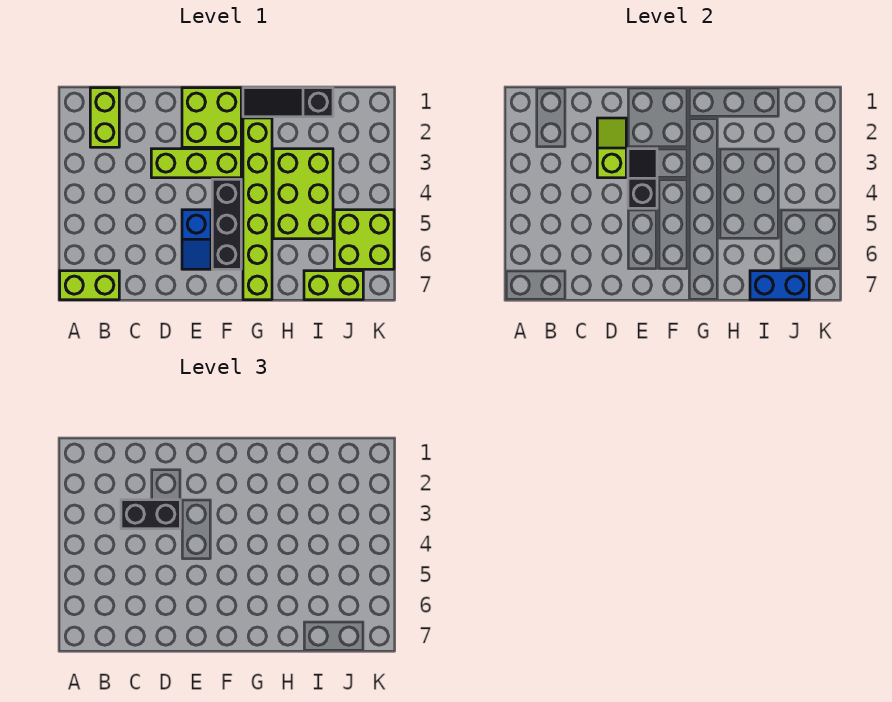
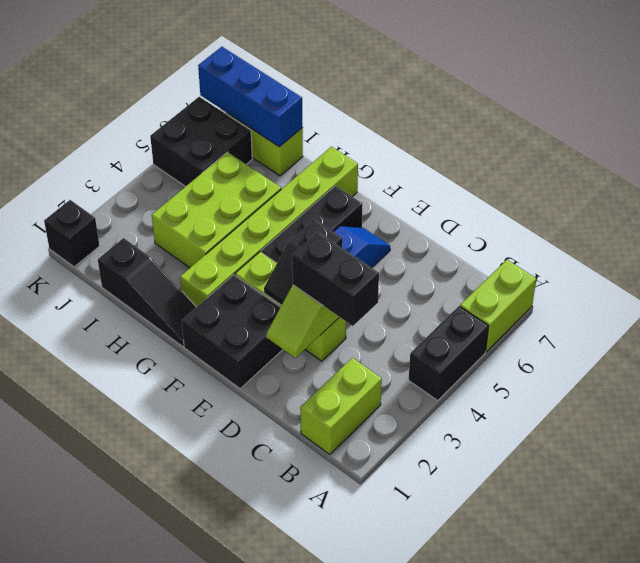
none -> black 1x2 brick [409,306,489,400]
lime 1x2 brick [60,271,119,300] -> lime 1x2 brick turned to [460,260,536,352]
lime 2x2 brick [182,88,241,147] -> black 2x2 brick [182,275,283,389]
blue 1x2 brick [750,271,809,300] -> blue 1x3 brick [198,47,303,147]
lime 2x2 brick [334,210,394,269] -> black 2x2 brick [150,97,252,187]
none -> black 1x1 brick [44,200,99,267]

